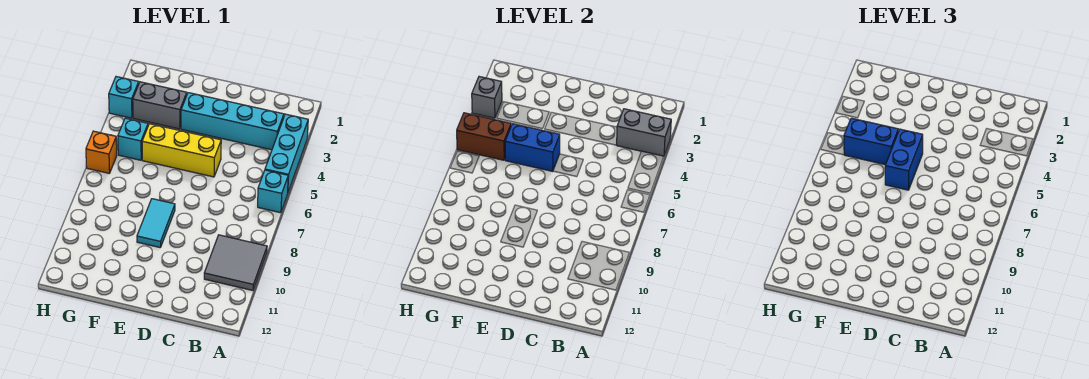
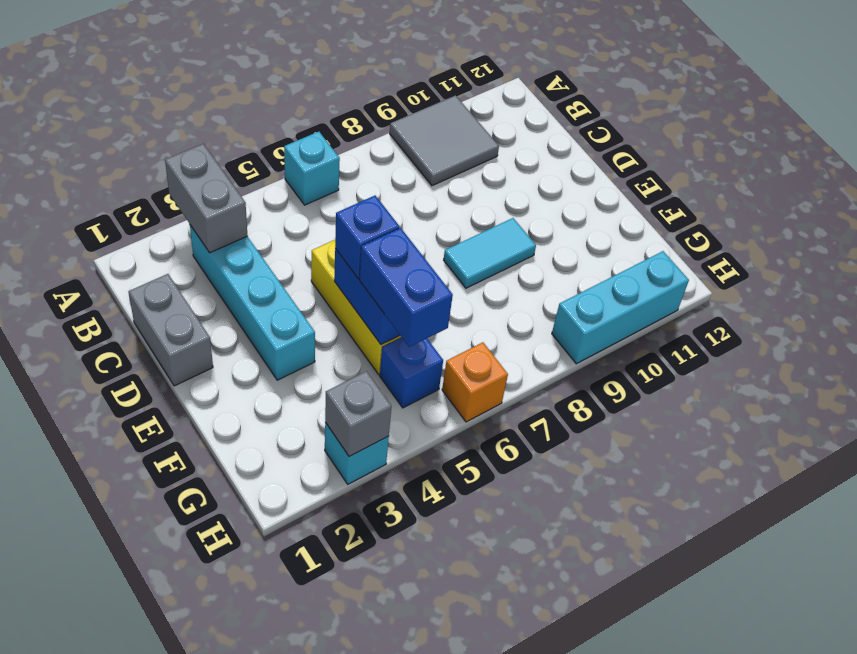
cyan 1x3 brick [265,114,308,192] -> cyan 1x3 brick moved to [552,251,689,364]
blue 1x2 brick [885,129,923,190] -> blue 1x1 brick [335,196,400,279]
grey 1x2 brick [133,82,187,129] -> grey 1x2 brick moved to [128,274,213,386]
cyan 1x1 brick [118,118,148,160] -> blue 1x1 brick [380,337,443,408]
brown 1x2 brick [457,113,511,160] -> none

